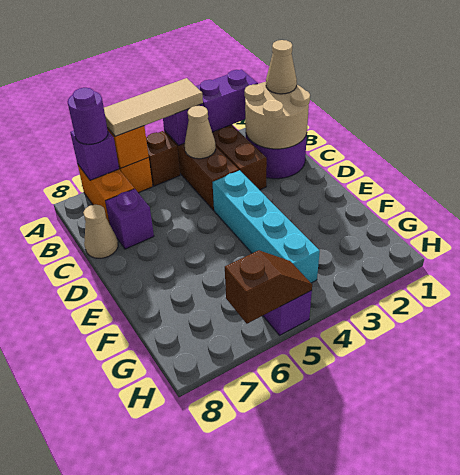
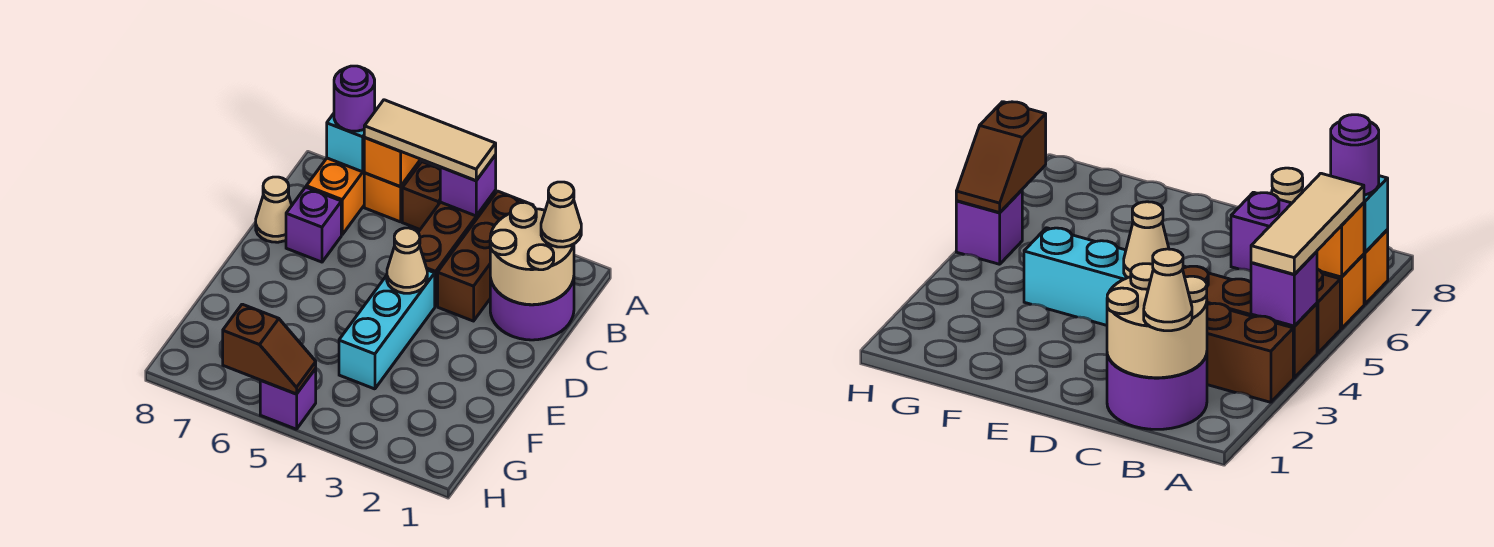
purple 1x2 brick [196,69,258,132] -> none
purple 1x1 brick [70,131,119,180] -> cyan 1x1 brick [327,108,377,172]
tan 1x1 cone [185,105,216,159] -> tan 1x1 cone moved to [387,228,427,293]
cyan 1x4 brick [212,170,320,283] -> cyan 1x3 brick [339,270,435,389]

